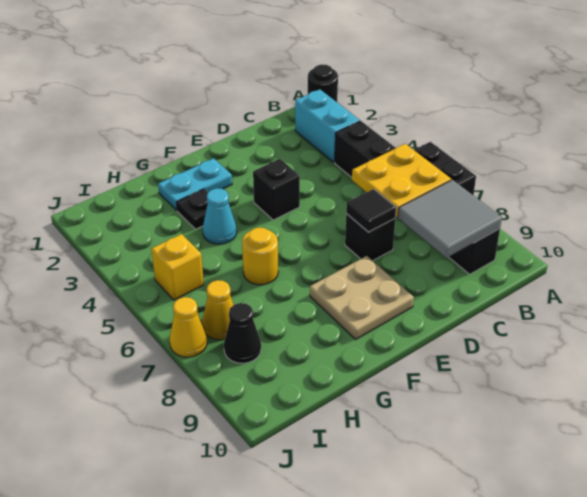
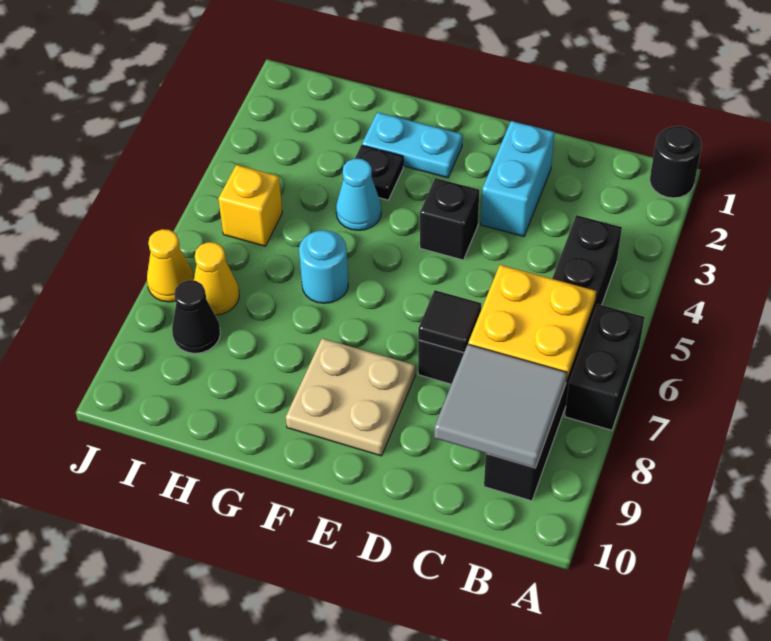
cyan 1x2 brick [295,89,360,163] -> cyan 1x2 brick moved to [481,121,554,236]
yellow 1x1 round brick [242,227,278,285] -> cyan 1x1 round brick [299,230,348,303]

